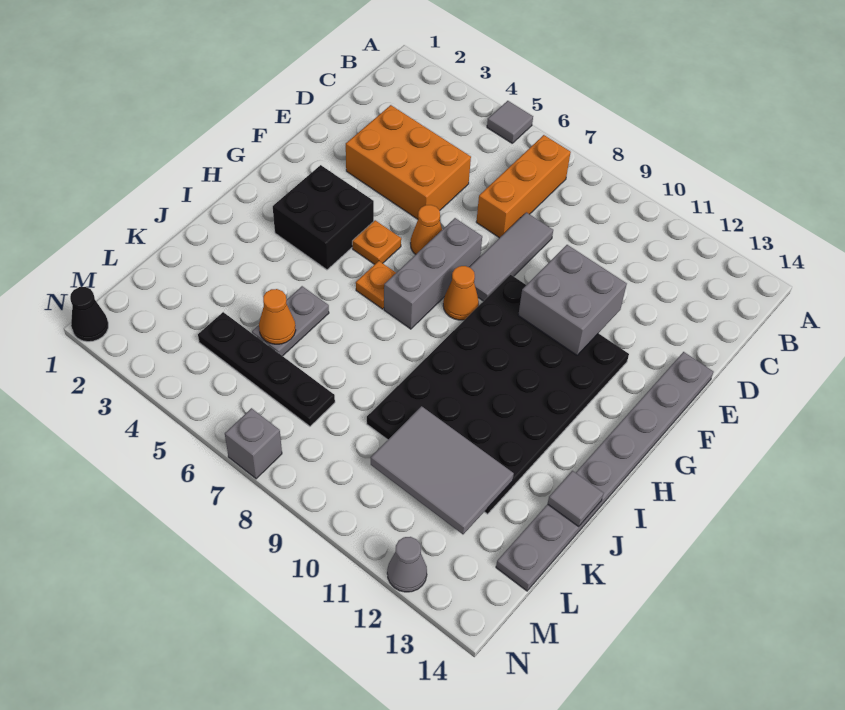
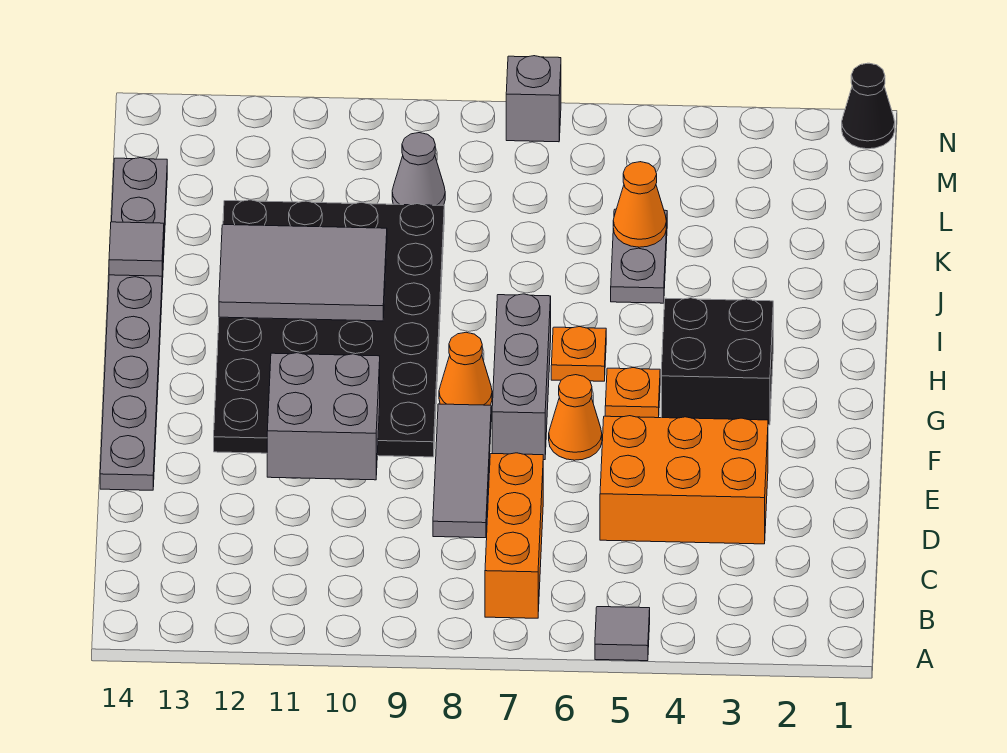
grey 2x3 tile [371,406,514,534] -> grey 2x3 tile moved to [219,225,387,321]
black 1x4 plate [198,312,335,426] -> none
grey 1x1 cone [387,537,427,592] -> grey 1x1 cone moved to [392,133,445,205]

